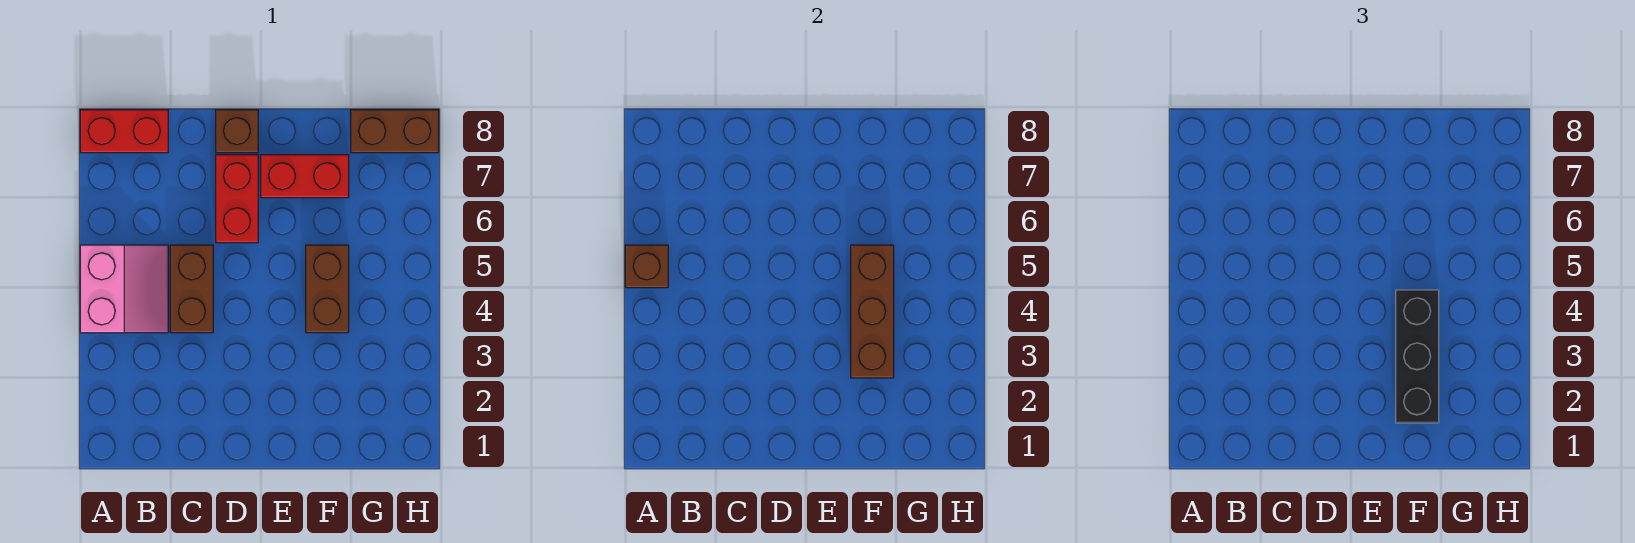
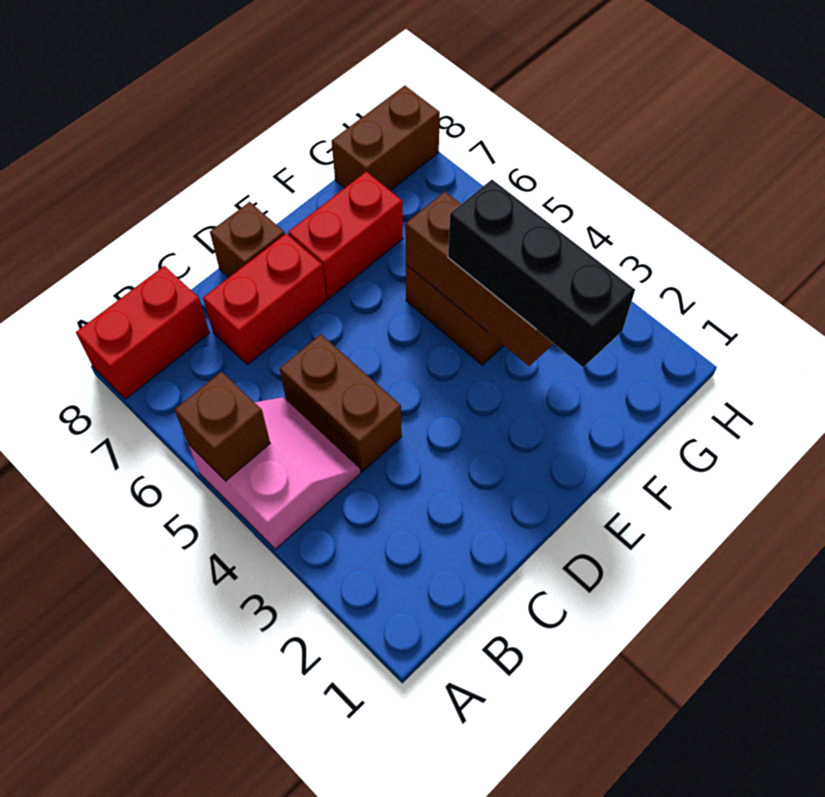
red 1x2 brick [216,155,258,243] -> red 1x2 brick turned to [203,233,327,365]

